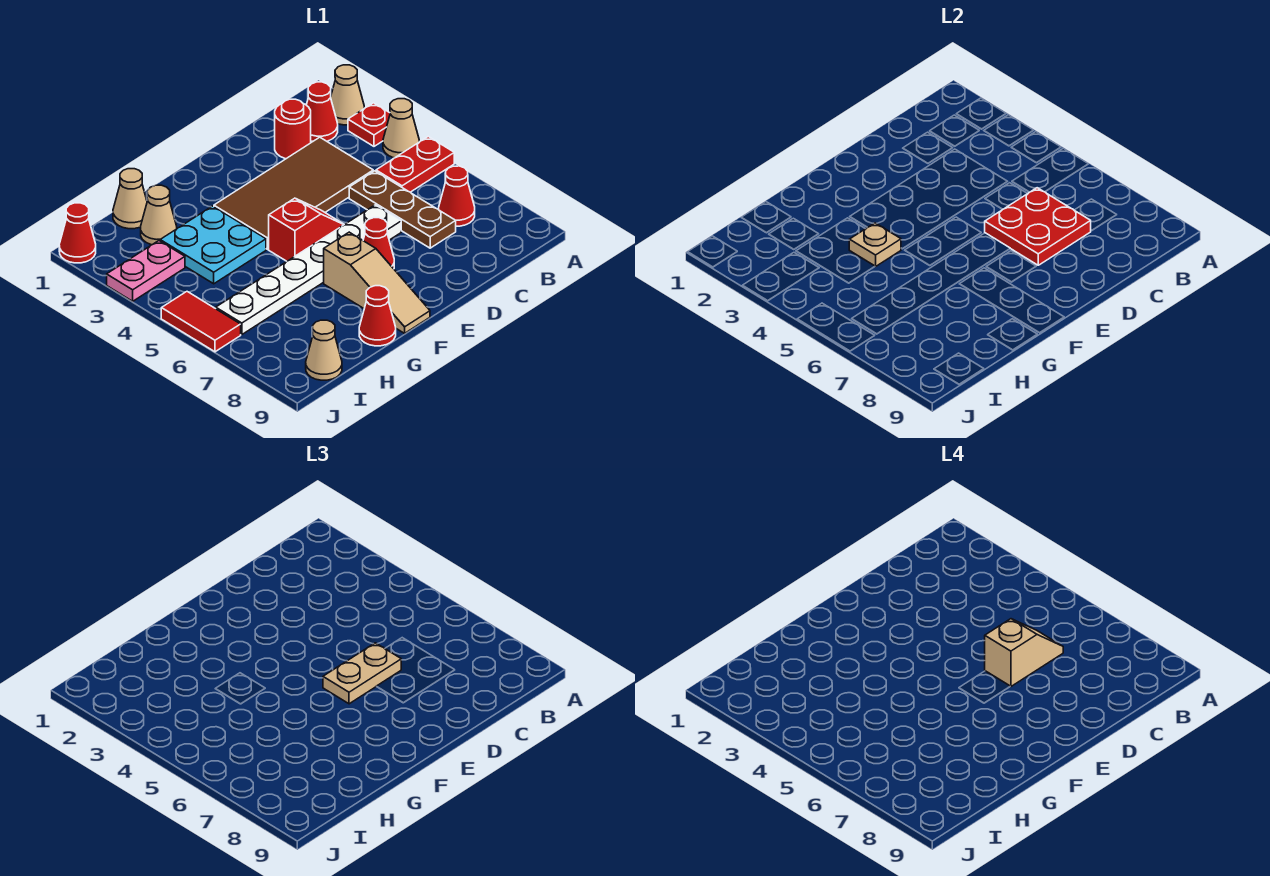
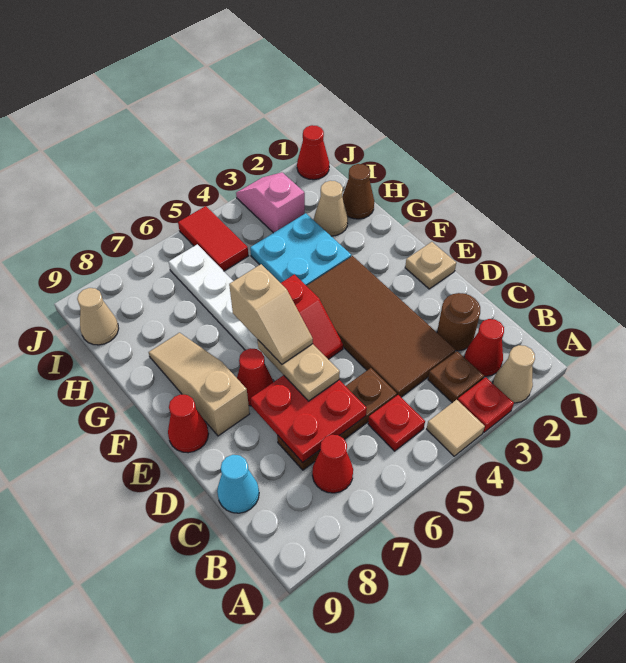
tan 1x1 cone [383,99,419,158] -> tan 1x1 tile [427,400,485,456]
red 1x2 plate [376,136,454,192] -> red 1x1 plate [368,395,425,451]
none -> brown 1x1 plate [428,351,484,403]
red 1x1 round brick [275,99,311,159] -> brown 1x1 round brick [437,293,480,351]
tan 1x2 slope [985,619,1063,687] -> tan 1x2 slope moved to [229,264,313,364]
none -> cyan 1x1 cone [217,455,259,513]
tan 1x3 slope [324,232,430,333] -> tan 1x3 slope turned to [149,333,250,436]
tan 1x1 plate [849,223,901,266] -> tan 1x1 plate moved to [405,242,456,289]
red 1x1 cone [359,286,396,346] -> red 1x1 cone moved to [168,394,209,453]
tan 1x1 cone [113,169,147,229] -> brown 1x1 cone [342,164,374,219]
pink 1x2 plate [107,241,185,301] -> pink 1x2 slope [236,172,305,233]
red 1x2 tile [161,292,241,352] -> red 1x2 tile turned to [178,206,248,271]

